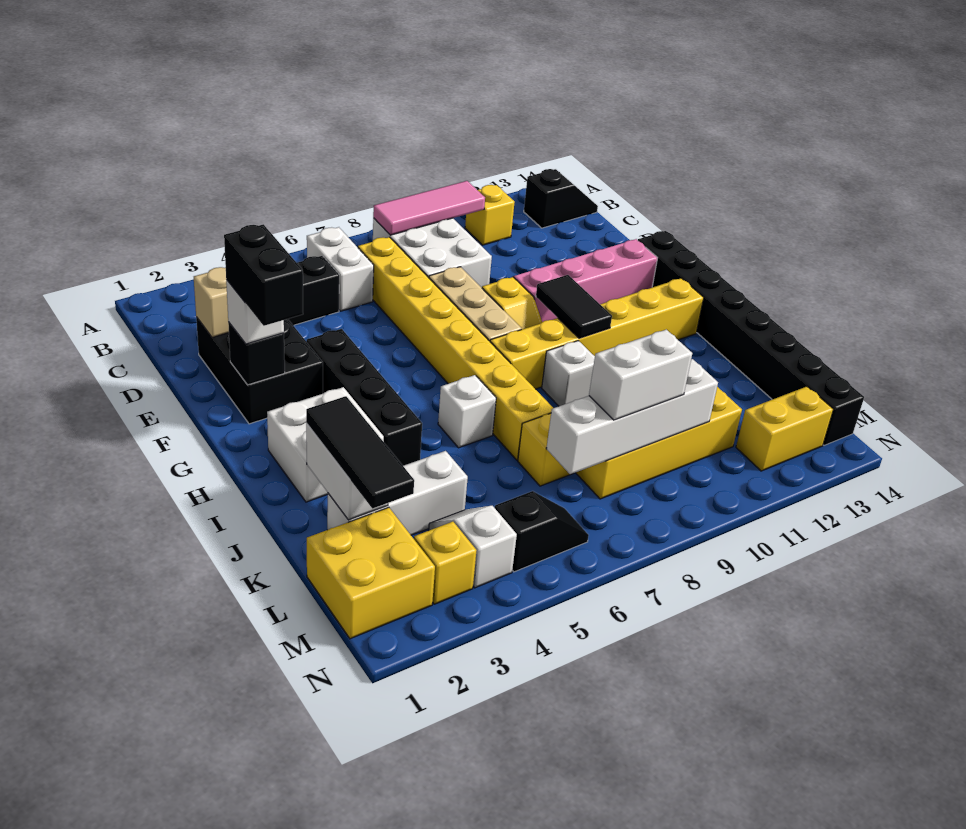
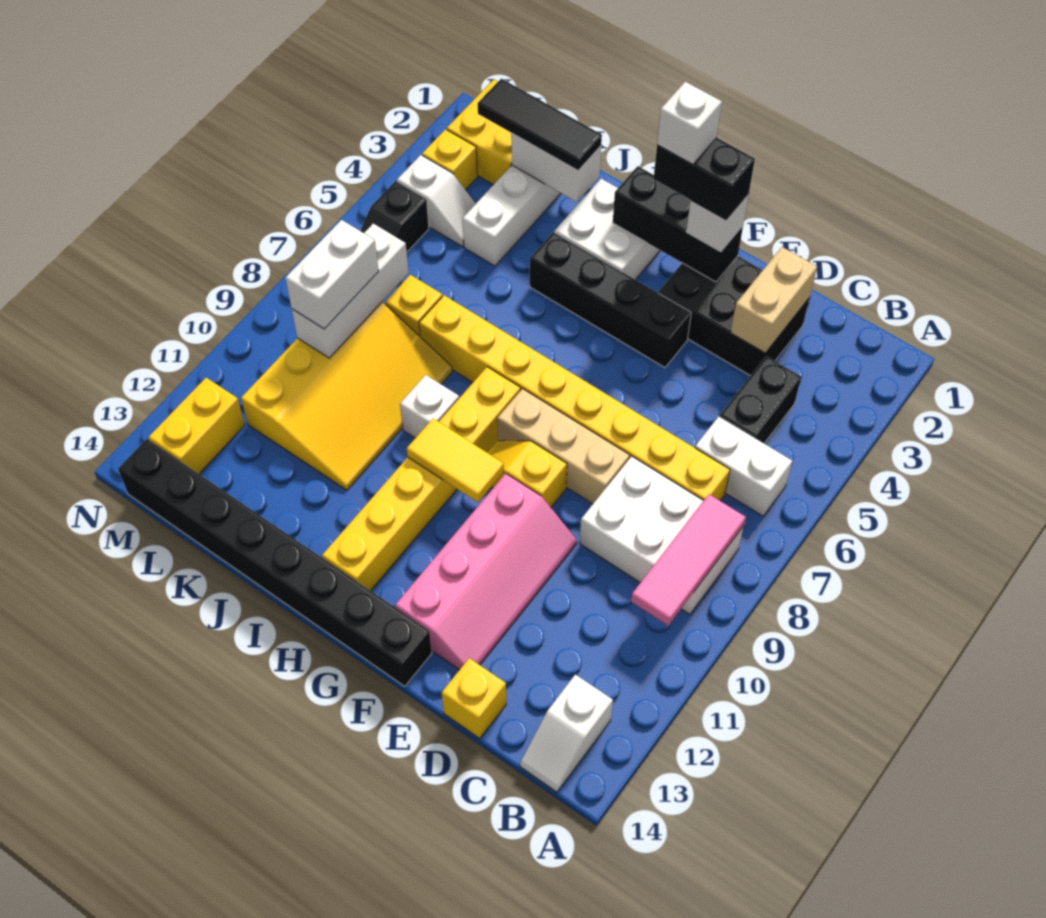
yellow 1x1 brick [465,185,515,245] -> yellow 1x1 brick moved to [442,658,506,738]
black 1x2 slope [524,169,598,228] -> white 1x2 slope [520,675,613,792]
black 1x1 brick [228,322,285,385] -> black 1x3 brick [613,166,743,282]
black 1x2 tile [536,275,612,338] -> yellow 1x2 tile [407,419,504,502]
white 1x1 brick [438,375,496,448] -> white 1x1 brick moved to [657,82,722,164]
white 1x4 brick [546,359,718,475] -> white 1x3 brick [292,224,408,358]

